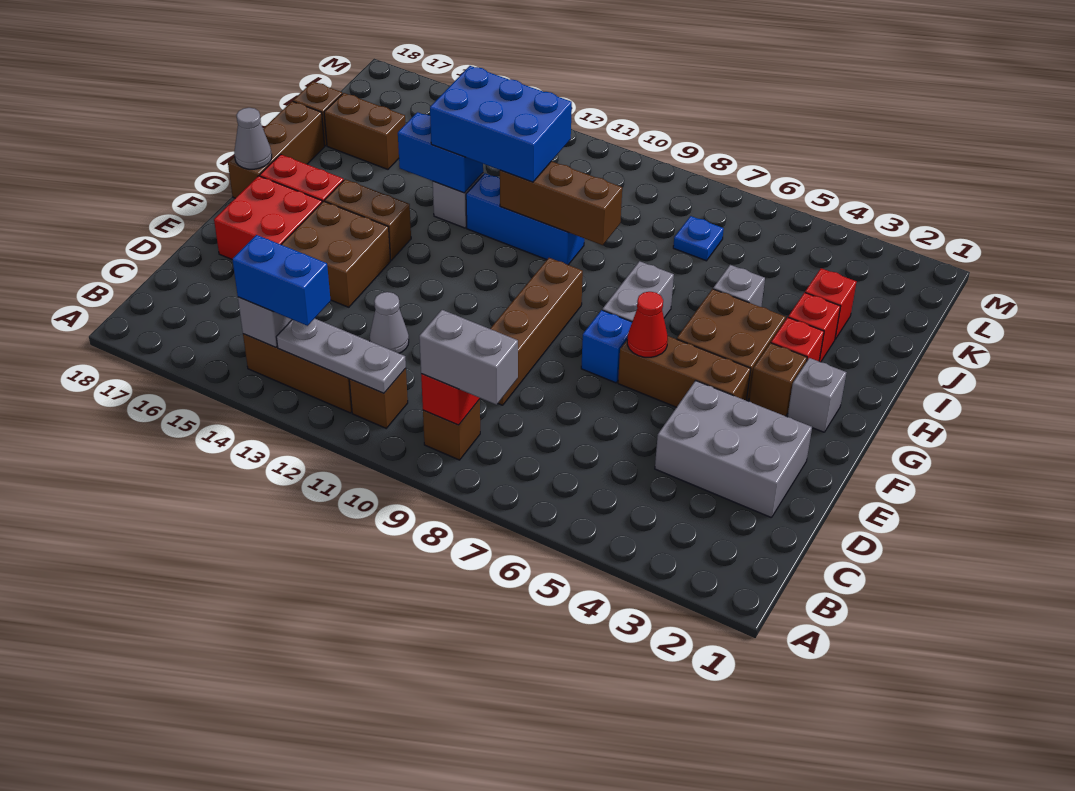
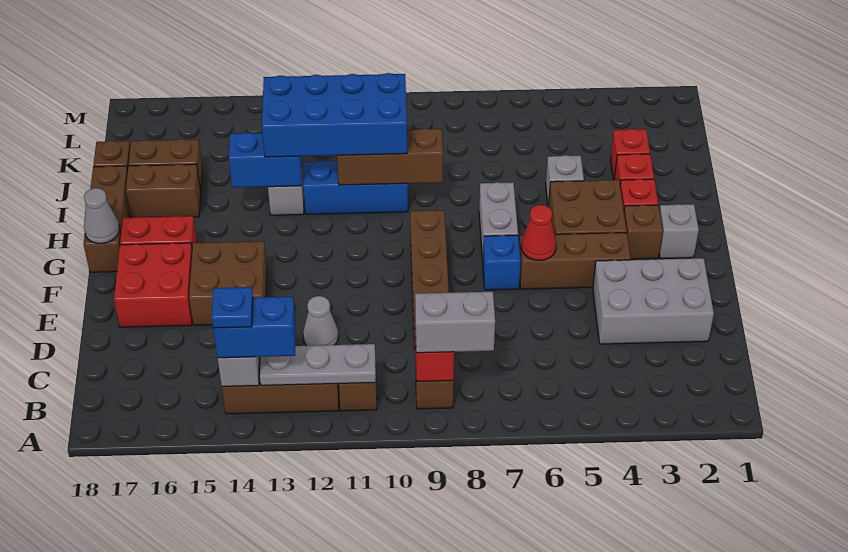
brown 1x2 brick [325,179,411,260] -> brown 1x2 brick moved to [126,164,201,218]
blue 2x3 brick [430,66,572,182] -> blue 2x4 brick [262,73,407,157]
blue 1x1 plate [673,216,724,261] -> blue 1x1 plate moved to [212,287,253,328]

